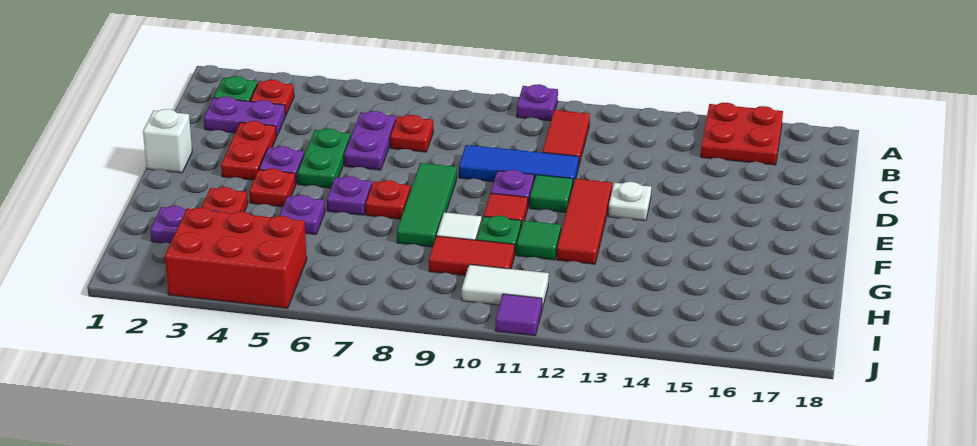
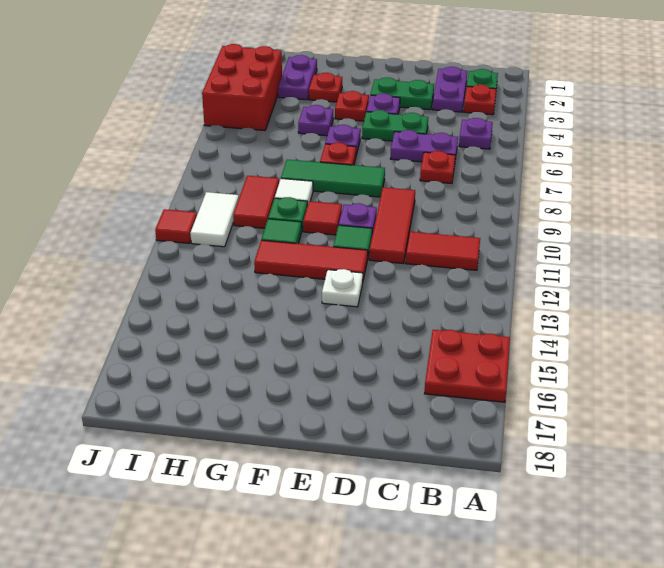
purple 1x1 plate [517,84,558,121] -> purple 1x1 plate moved to [459,118,493,149]
red 1x2 plate [221,121,276,180] -> green 1x2 plate [371,77,434,110]
blue 1x3 tile [459,145,579,184] -> red 1x3 tile [369,187,415,264]
white 1x1 brick [143,109,192,173] -> none
purple 1x1 tile [496,294,542,336] -> red 1x1 tile [155,209,197,243]

